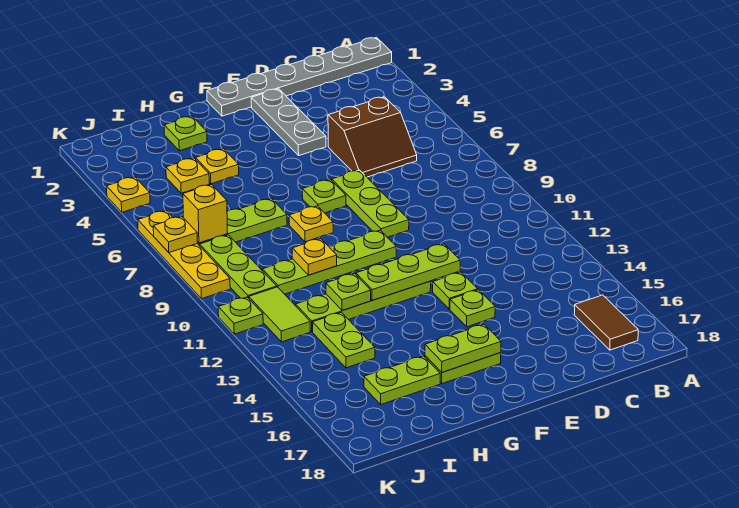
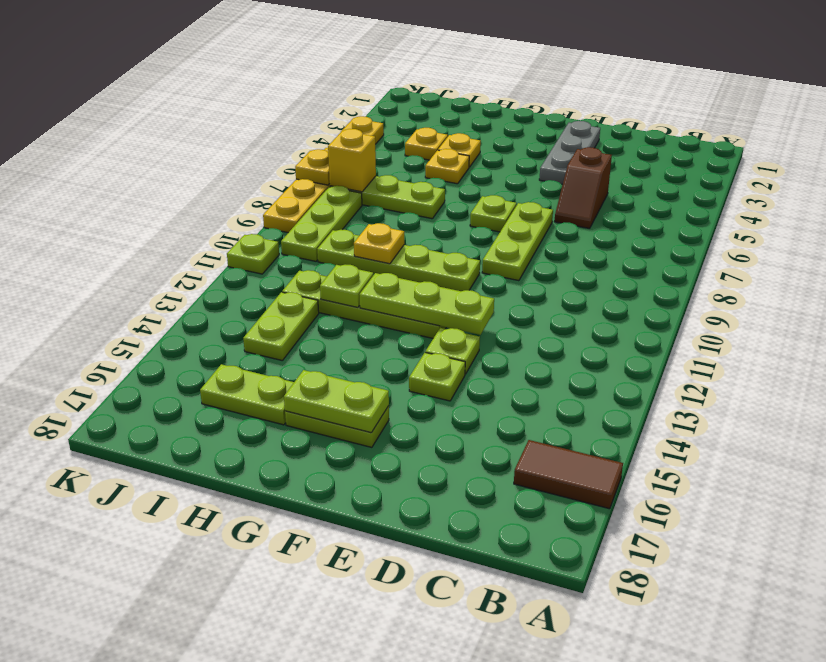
grey 1x6 plate [207,37,392,116] -> none
brown 1x2 tile [574,295,638,350] -> brown 1x2 tile turned to [514,440,623,509]
brown 2x2 slope [328,97,417,177] -> brown 1x2 slope [554,147,612,229]
yellow 1x1 plate [289,206,333,242] -> yellow 1x1 plate moved to [425,149,469,184]
lime 1x1 plate [164,116,207,151] -> none
lime 1x2 tile [249,287,310,342] -> none

